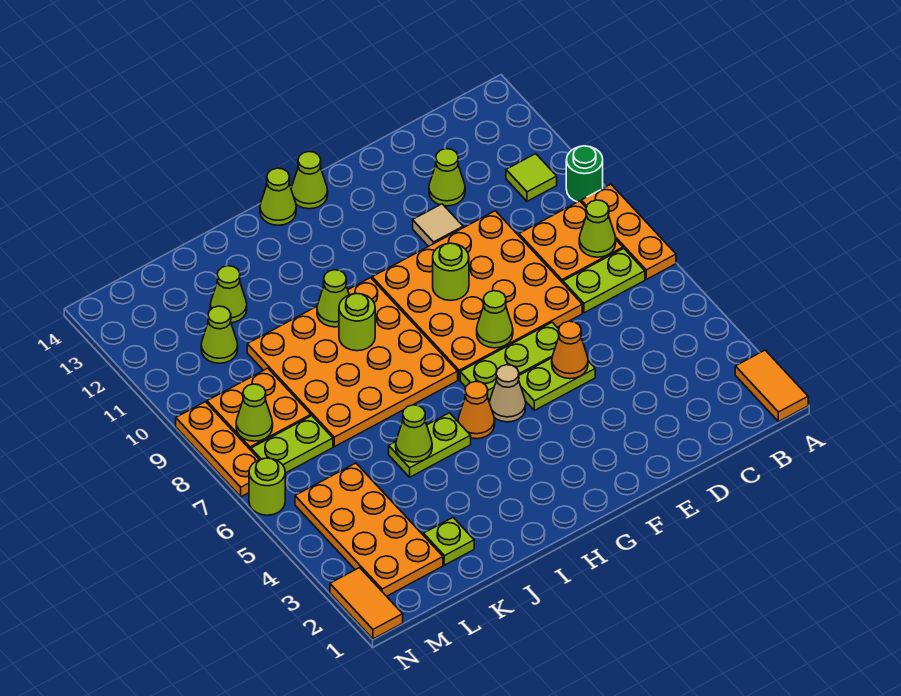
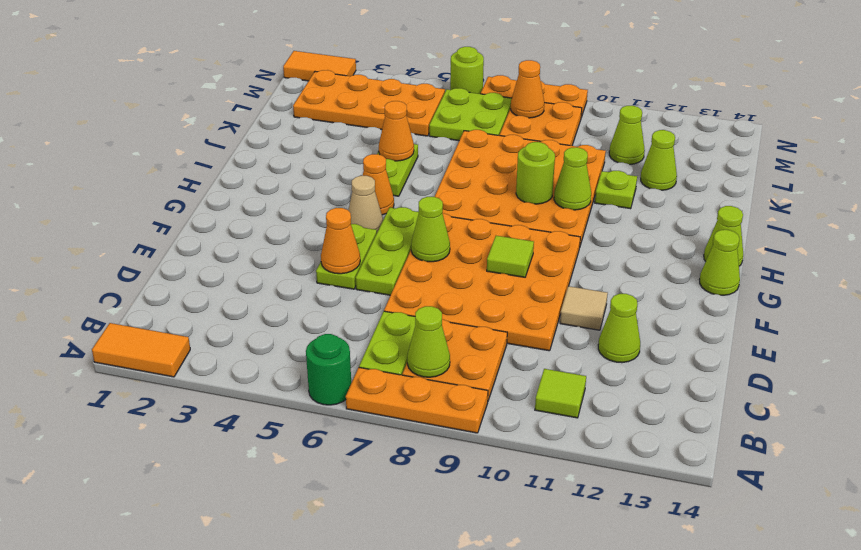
green 1x1 round brick [566,146,603,202] -> green 1x1 round brick moved to [306,334,351,405]
lime 1x1 round brick [433,243,469,300] -> lime 1x1 tile [487,236,534,277]
lime 1x1 cone [396,405,432,462] -> orange 1x1 cone [379,101,414,161]
lime 1x1 plate [424,518,474,565] -> lime 1x1 plate moved to [595,171,637,209]
lime 1x2 plate [251,416,333,473] -> lime 2x2 plate [429,88,512,141]
lime 1x1 cone [236,384,273,441] -> orange 1x1 cone [511,60,544,118]

